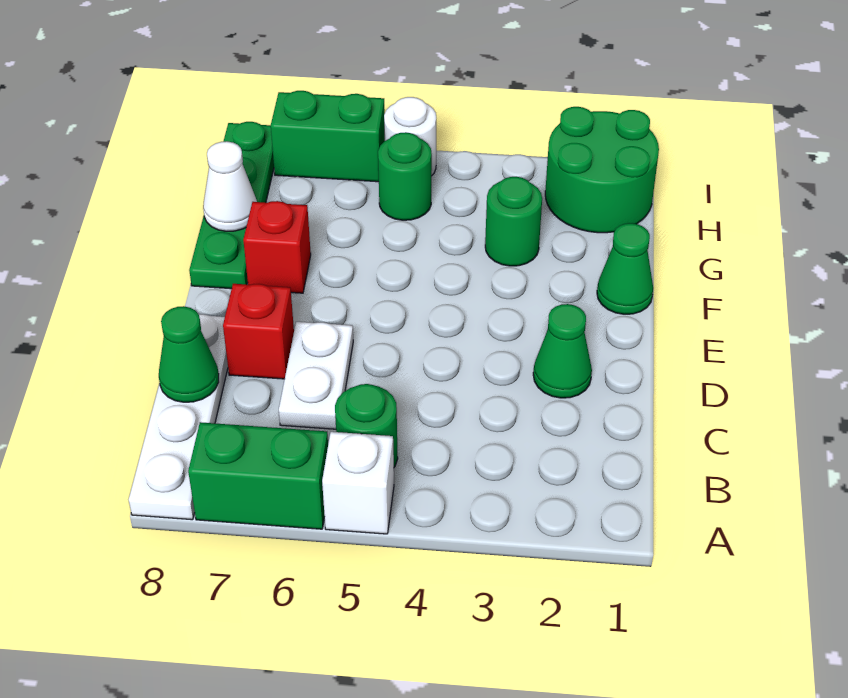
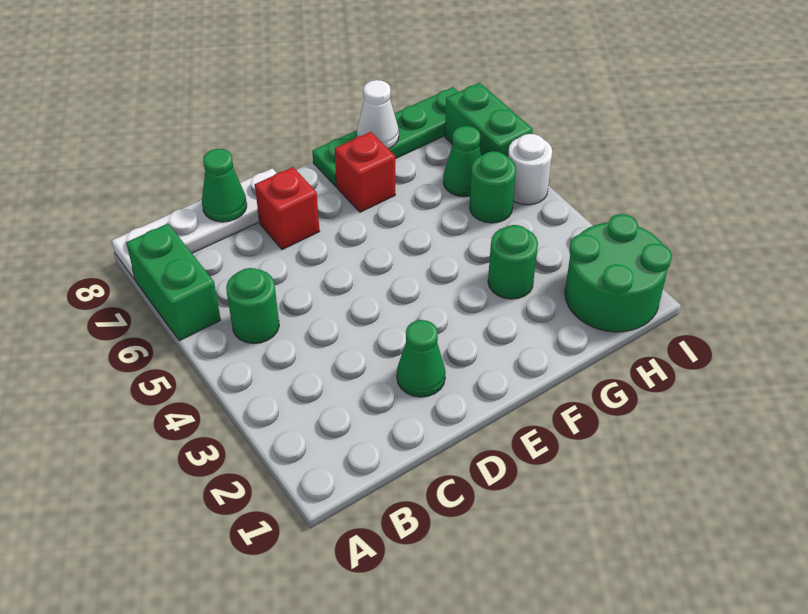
white 1x1 brick [322,432,394,534] -> none
white 1x2 plate [279,322,353,429] -> none
green 1x1 cone [597,223,653,314] -> green 1x1 cone moved to [443,126,481,197]

